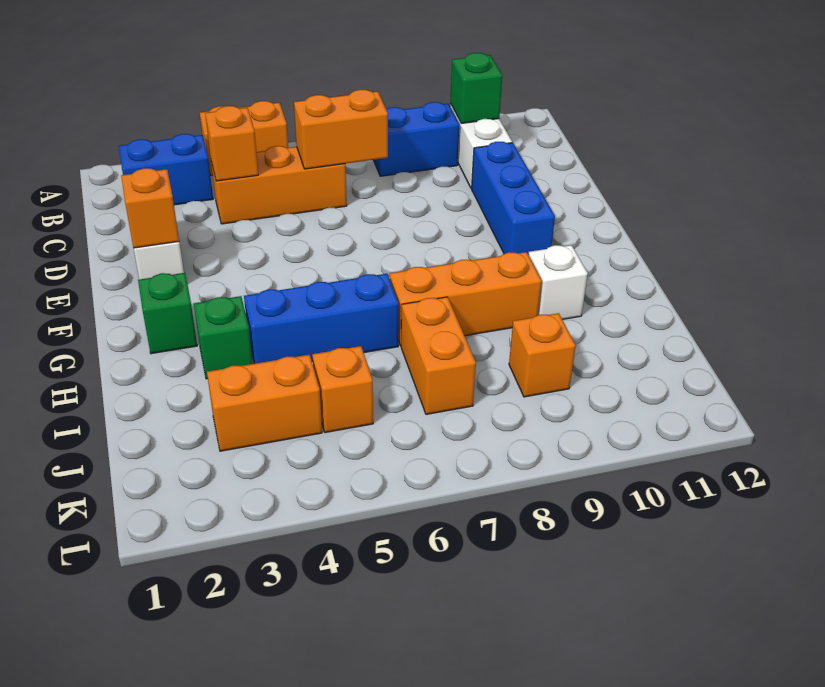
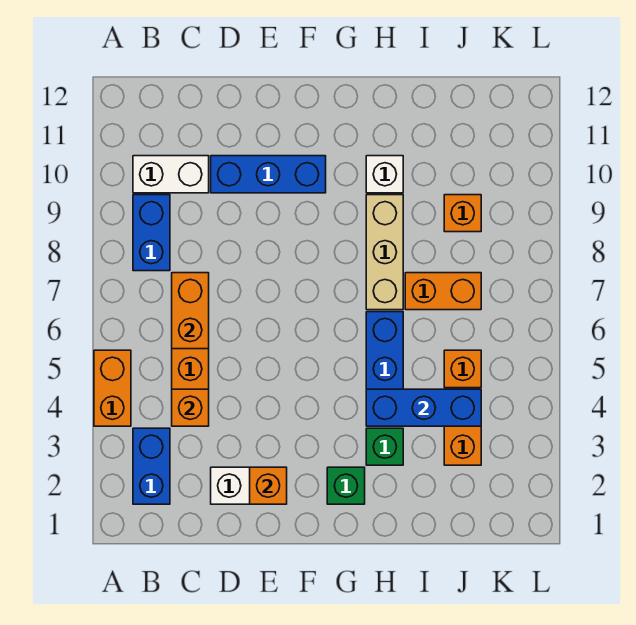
green 1x1 brick [450,53,502,123] -> none
none -> blue 1x3 brick [366,389,481,426]
orange 1x3 brick [390,252,541,346] -> tan 1x3 brick [366,195,403,310]

